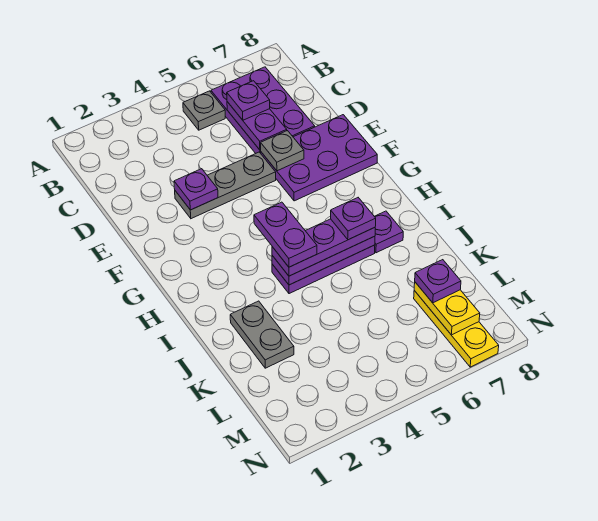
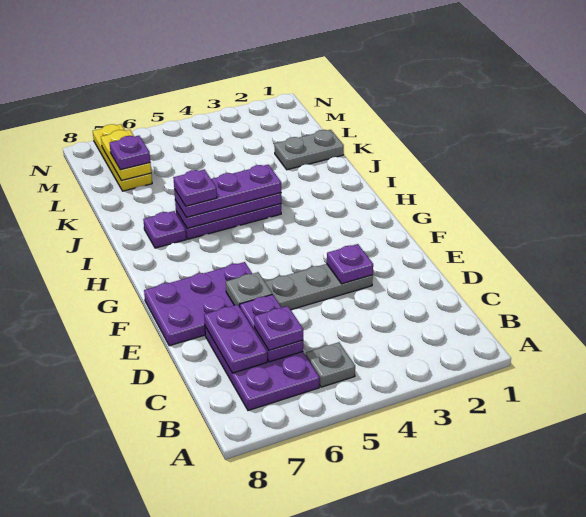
purple 1x2 plate [254,202,317,267] -> purple 1x2 plate moved to [204,305,267,373]
grey 1x2 plate [230,301,294,368] -> grey 1x2 plate turned to [274,130,344,170]

